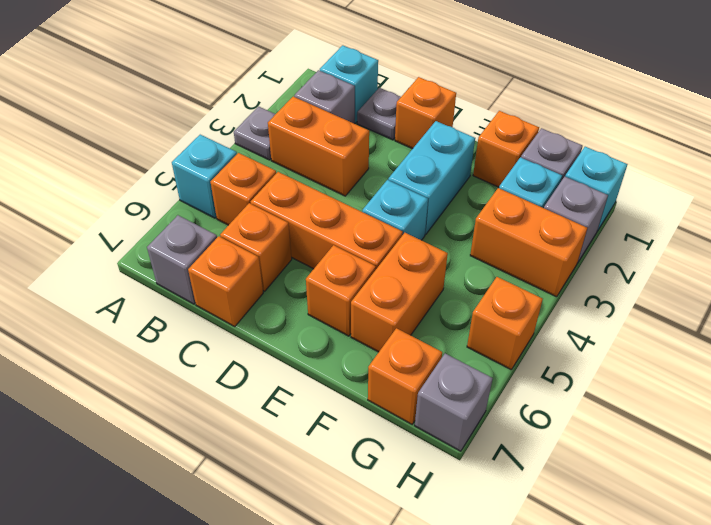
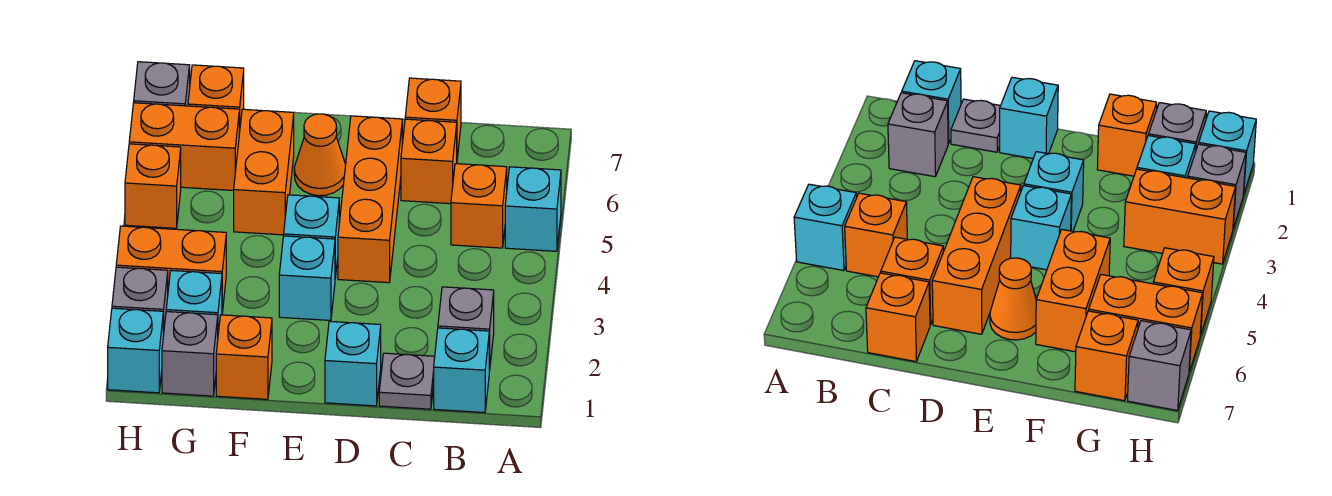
grey 1x1 plate [234,106,275,160] -> none
orange 1x2 brick [268,97,369,196] -> orange 1x2 brick moved to [129,103,239,191]
grey 1x1 brick [147,215,217,304] -> none
orange 1x3 brick [251,172,403,269] -> orange 1x3 brick turned to [338,116,402,283]
orange 1x1 brick [395,77,456,149] -> cyan 1x1 brick [325,321,381,406]
cyan 1x2 brick [388,121,475,234] -> cyan 1x1 brick [279,236,335,320]
orange 1x1 brick [306,245,376,336] -> orange 1x1 cone [294,114,346,196]

